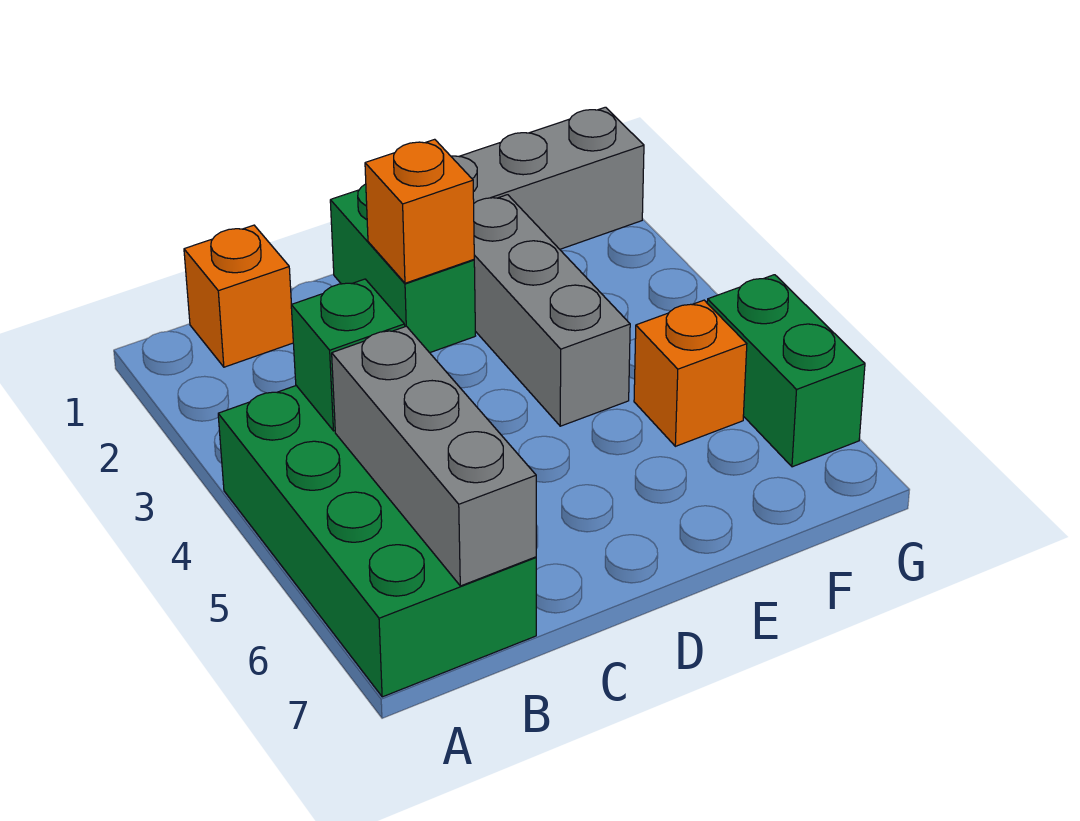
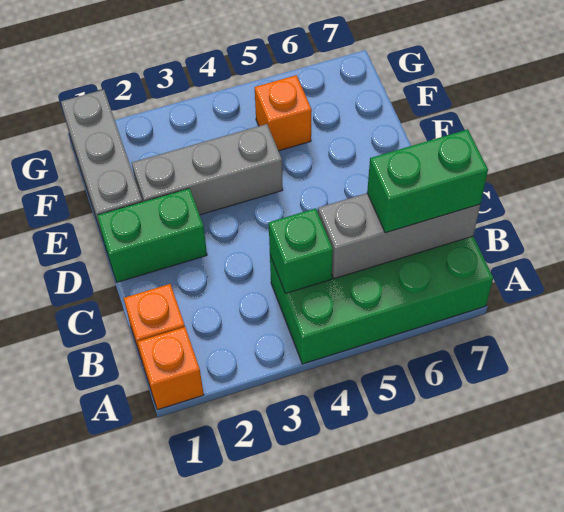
orange 1x1 brick [365,139,474,283] -> orange 1x1 brick moved to [138,327,204,410]
green 1x2 brick [707,275,865,467] -> green 1x2 brick moved to [367,129,488,233]

